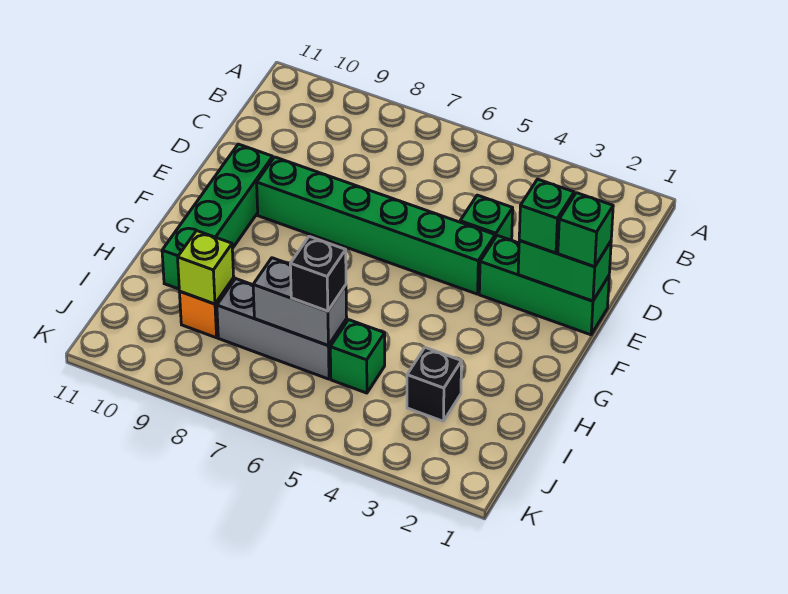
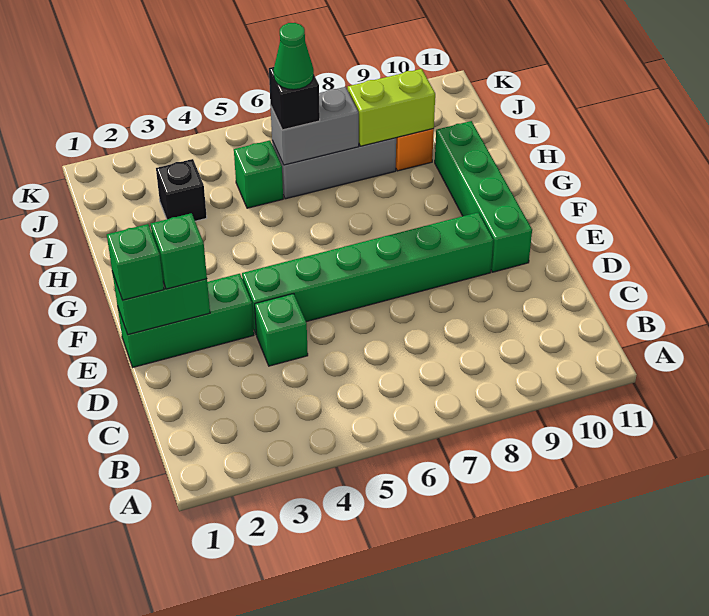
none -> green 1x1 cone [273,23,314,90]
lime 1x1 brick [178,231,234,304] -> lime 1x2 brick [348,69,435,146]

